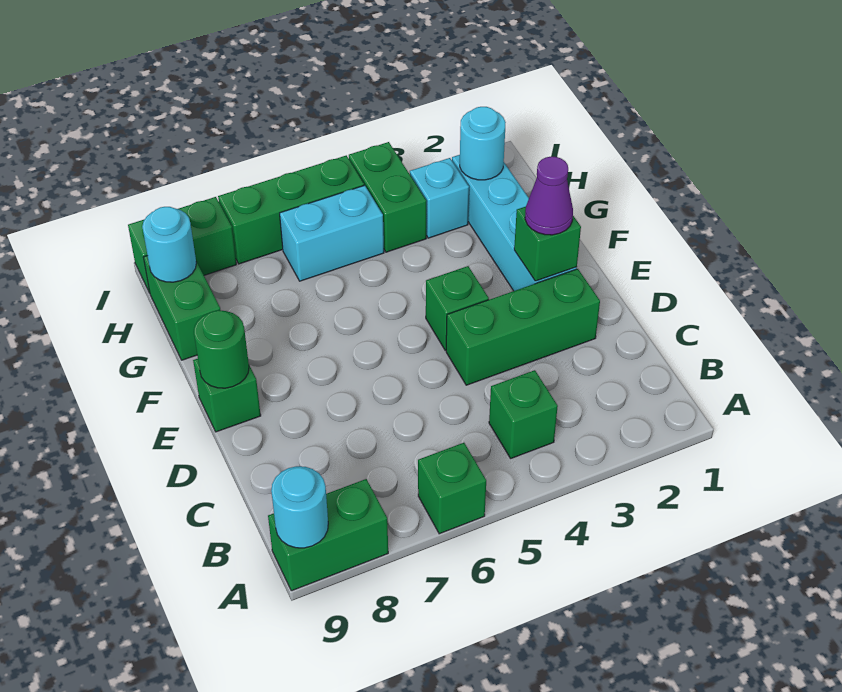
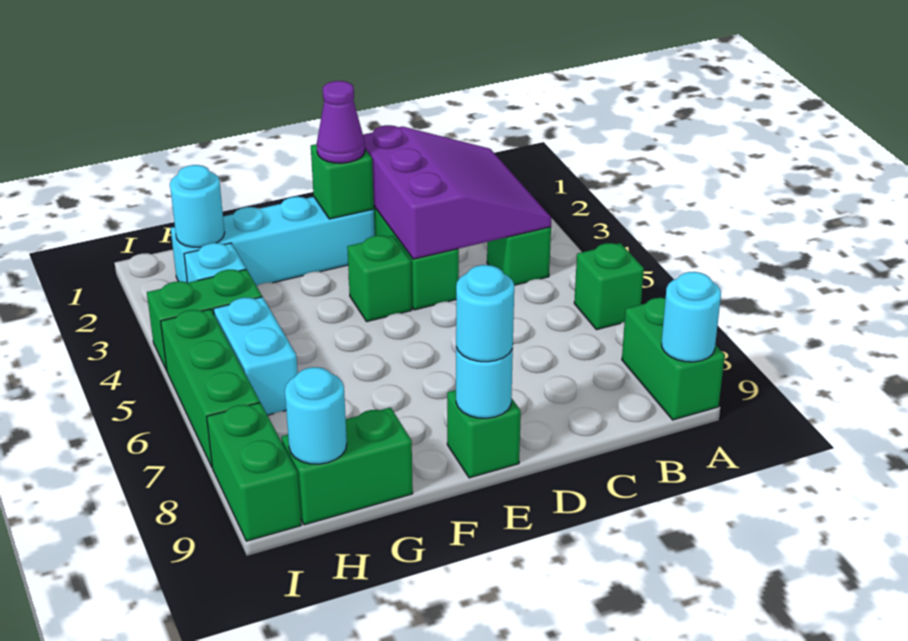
none -> purple 3x3 slope [363,125,552,259]
green 1x1 round brick [194,310,249,388] -> cyan 1x1 round brick [456,347,513,418]
none -> cyan 1x1 round brick [456,265,514,362]

